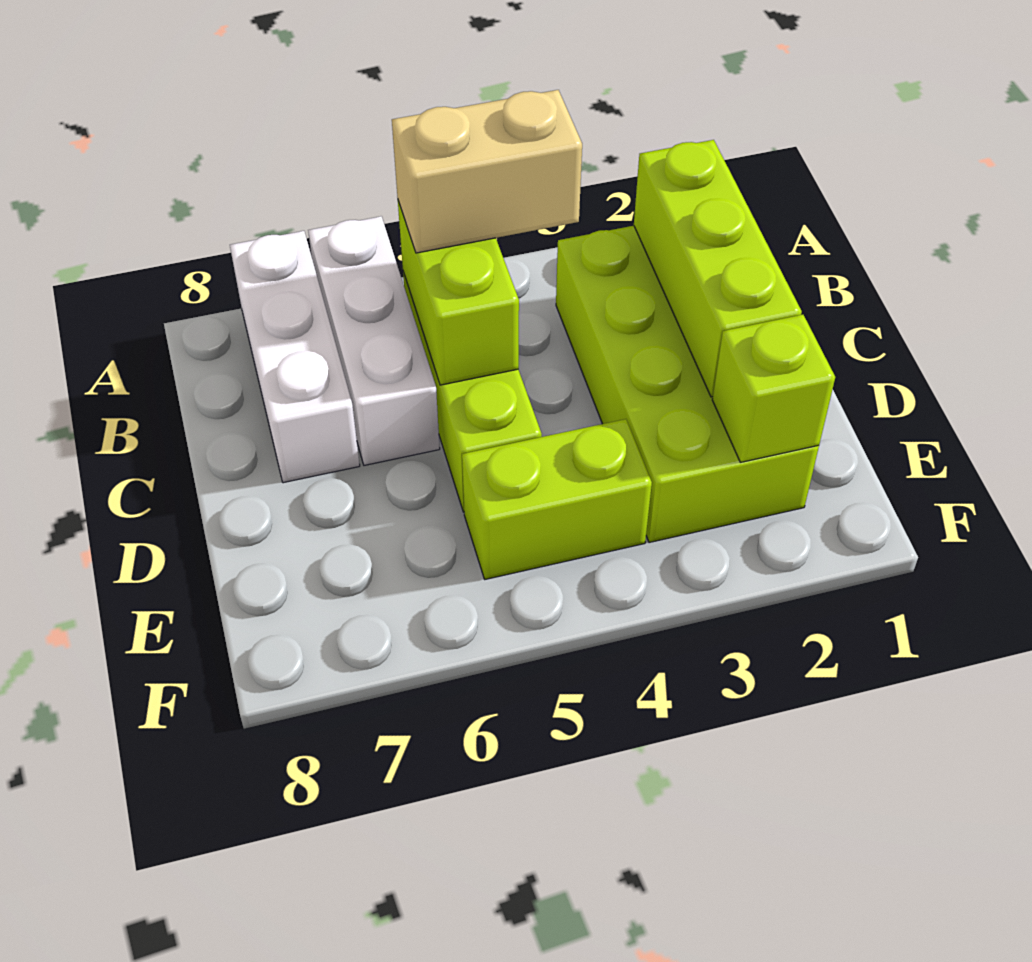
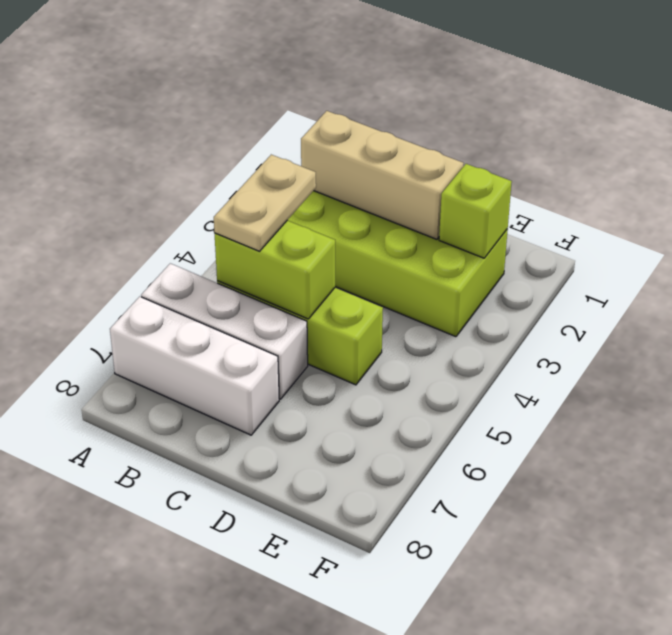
lime 1x3 brick [634,140,802,397] -> tan 1x3 brick [301,111,464,239]
tan 1x2 brick [392,90,582,253] -> tan 1x2 plate [214,155,316,251]
lime 1x2 brick [462,419,652,579] -> none

